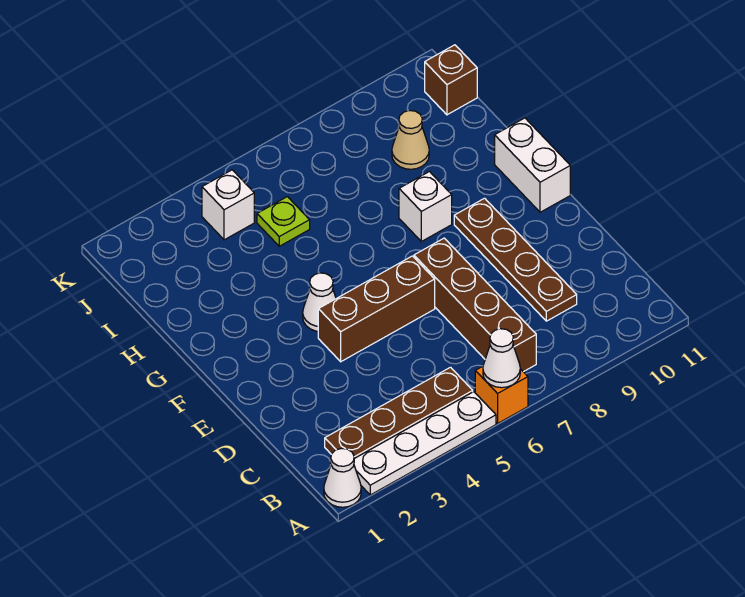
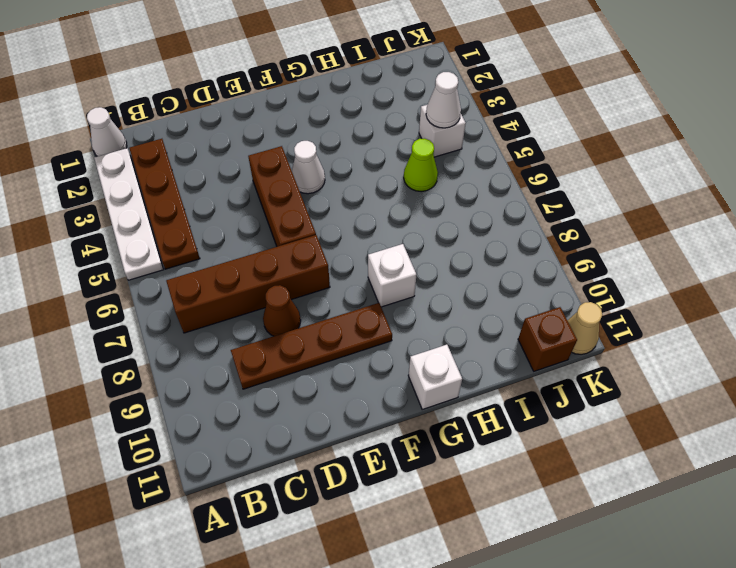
orange 1x1 brick [475,366,528,423] -> none
white 1x1 cone [483,329,520,388] -> white 1x1 cone moved to [426,72,461,128]
none -> brown 1x1 cone [263,285,301,336]
white 1x2 brick [495,118,570,212] -> white 1x1 brick [408,345,462,409]
lime 1x1 plate [257,197,310,246] -> lime 1x1 cone [404,138,438,192]
tan 1x1 cone [392,111,429,169] -> tan 1x1 cone moved to [567,302,602,354]

